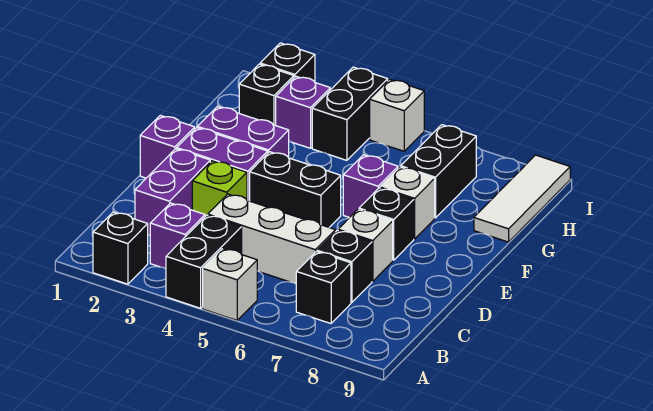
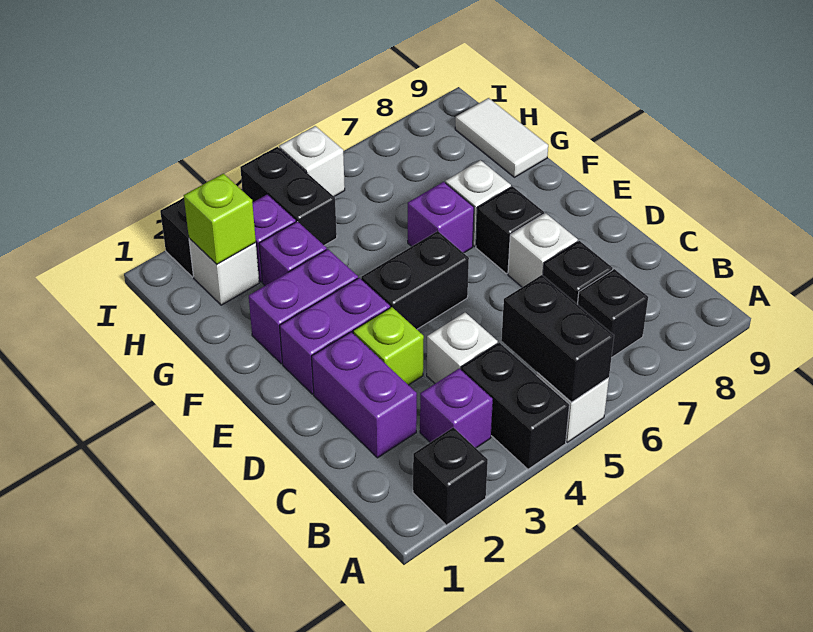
white 1x3 brick [208,194,335,284] -> white 1x1 brick [427,313,498,383]
purple 1x1 brick [140,115,195,178] -> purple 1x1 brick moved to [259,221,327,285]
black 1x2 brick [401,125,476,218] -> black 1x2 brick moved to [501,275,614,403]
white 1x3 tile [474,155,570,242] -> white 1x2 tile [455,98,548,177]
black 1x1 brick [239,64,294,125] -> white 1x1 brick [189,238,259,305]
none -> lime 1x1 brick [184,174,256,264]

